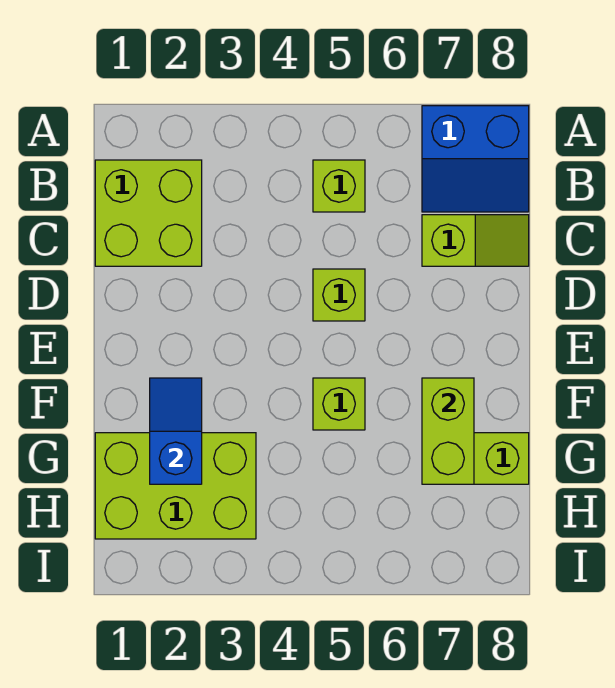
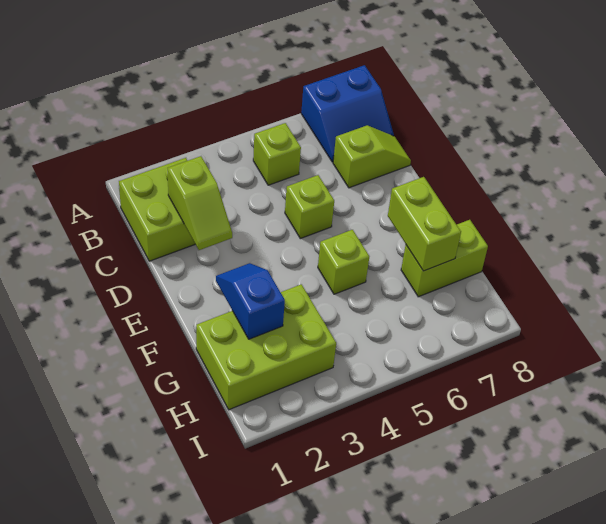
none -> lime 1x2 slope [168,156,232,250]

